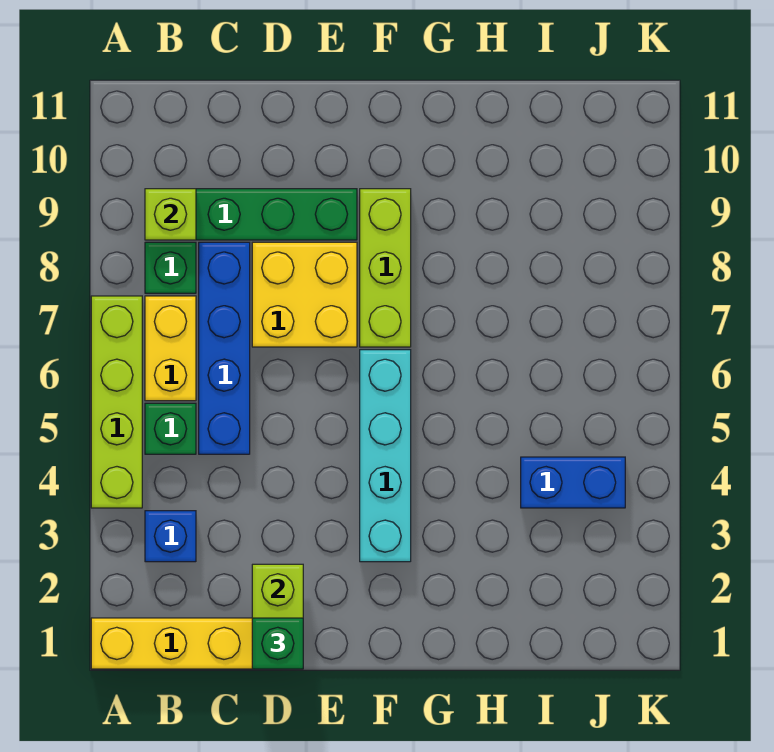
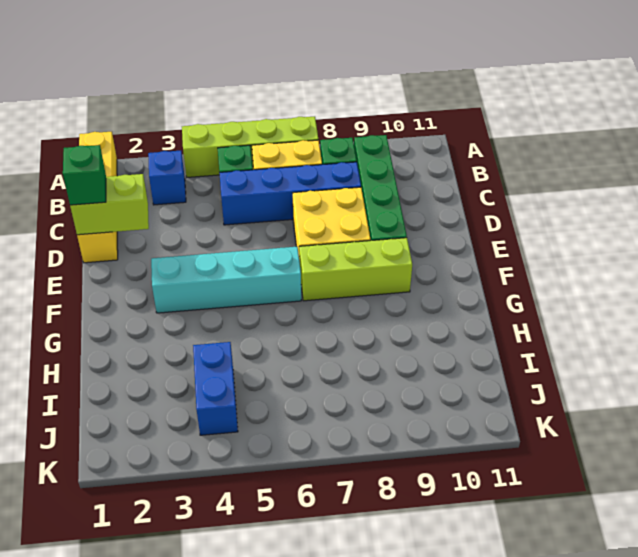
lime 1x1 brick [145,189,196,240] -> none

